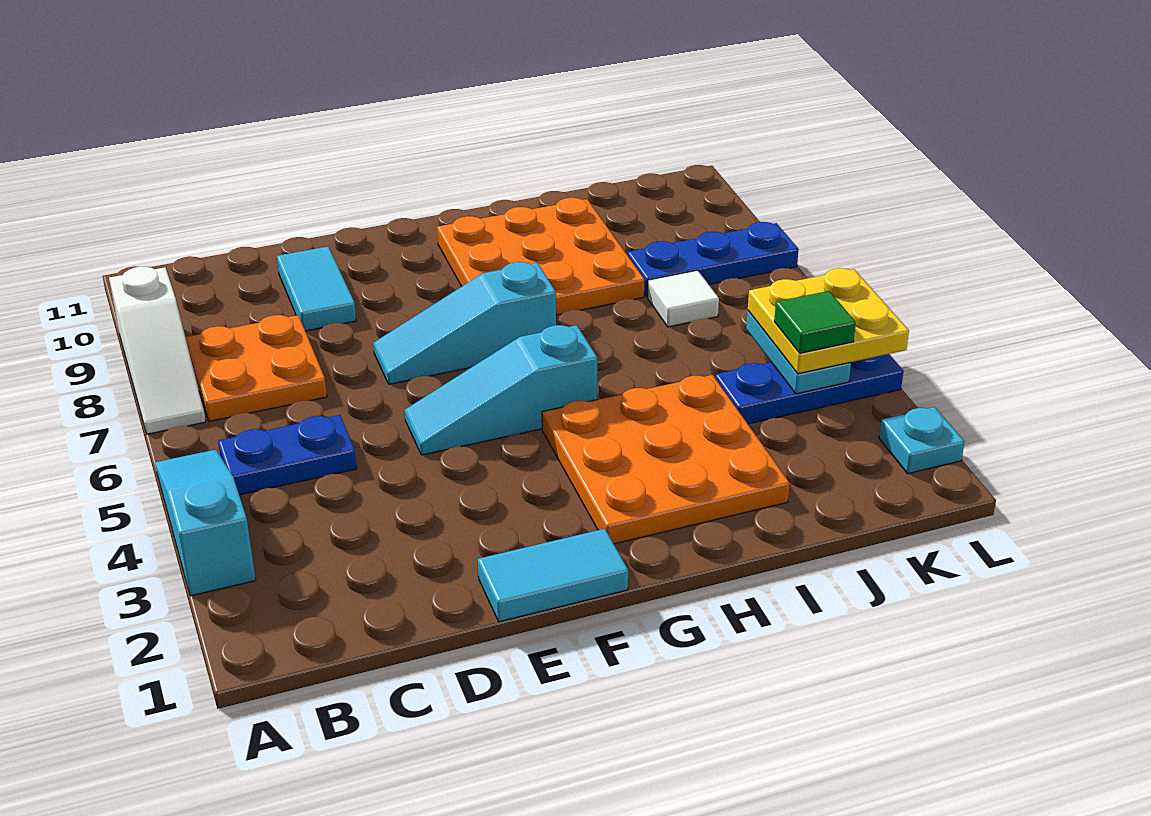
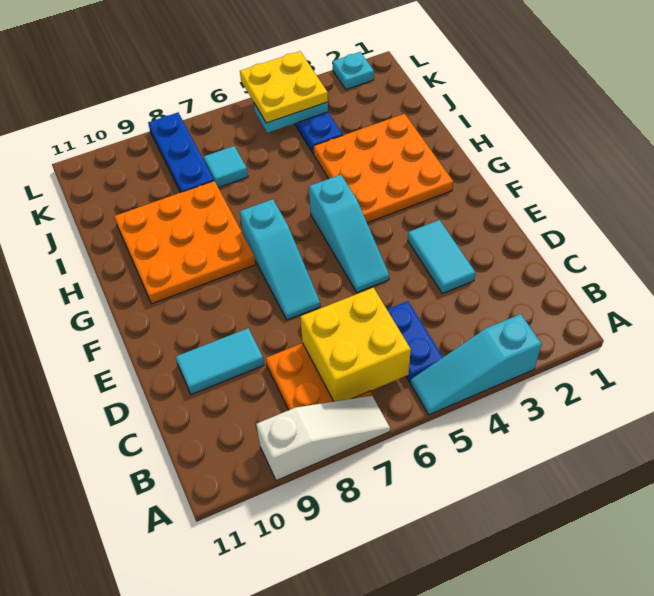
none -> yellow 2x2 brick [300,288,411,401]
cyan 1x2 tile [478,529,628,622] -> cyan 1x2 tile moved to [408,220,475,294]
white 1x1 tile [647,270,719,327] -> cyan 1x1 tile [204,146,248,188]
green 1x1 tile [774,291,856,353] -> none

